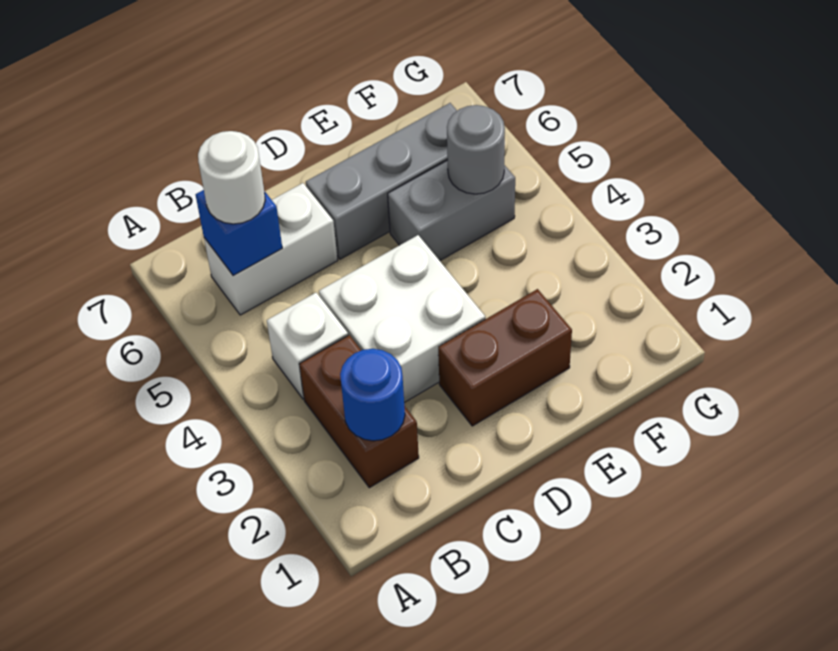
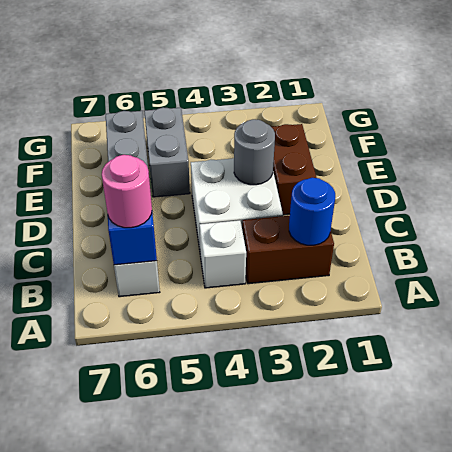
white 1x1 round brick [198,131,265,224] -> pink 1x1 round brick [102,155,152,228]
grey 1x1 round brick [447,105,505,194] -> grey 1x1 round brick moved to [234,119,275,185]

